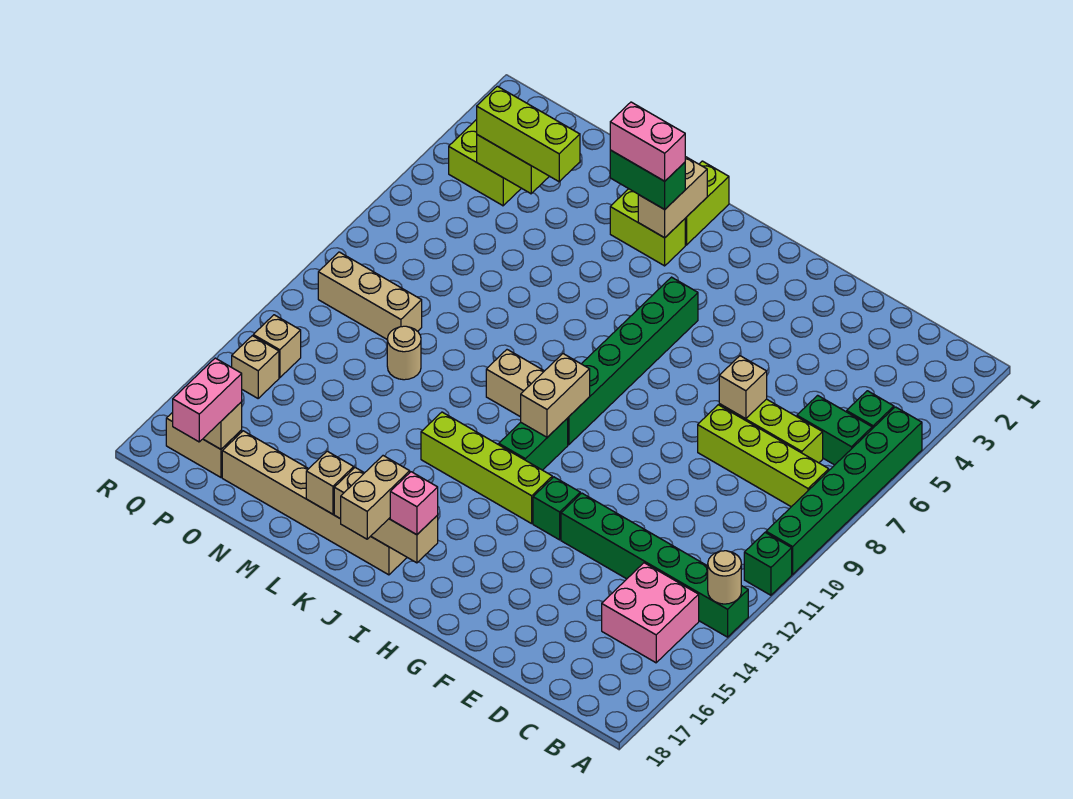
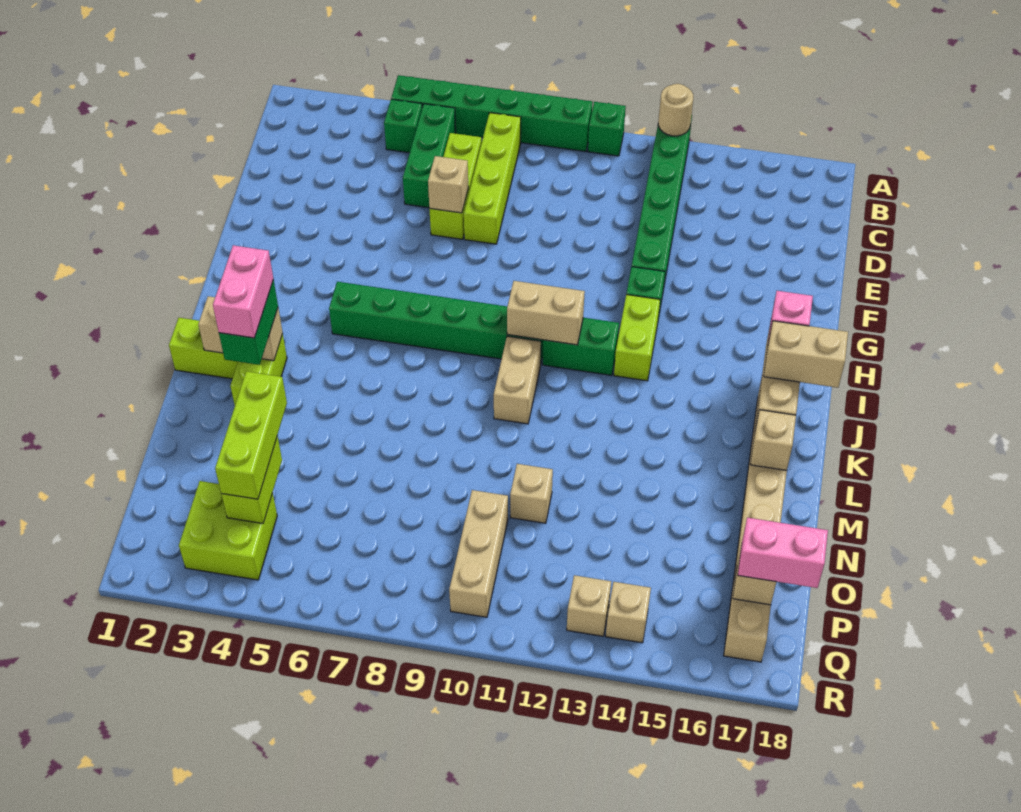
green 1x2 brick [797,395,872,465] -> green 1x3 brick [403,104,456,208]
pink 2x2 brick [602,563,699,663] -> none
lime 1x4 brick [421,412,552,524] -> lime 1x2 brick [614,295,660,381]
tan 1x1 round brick [387,326,421,380] -> tan 1x1 brick [510,464,553,523]

